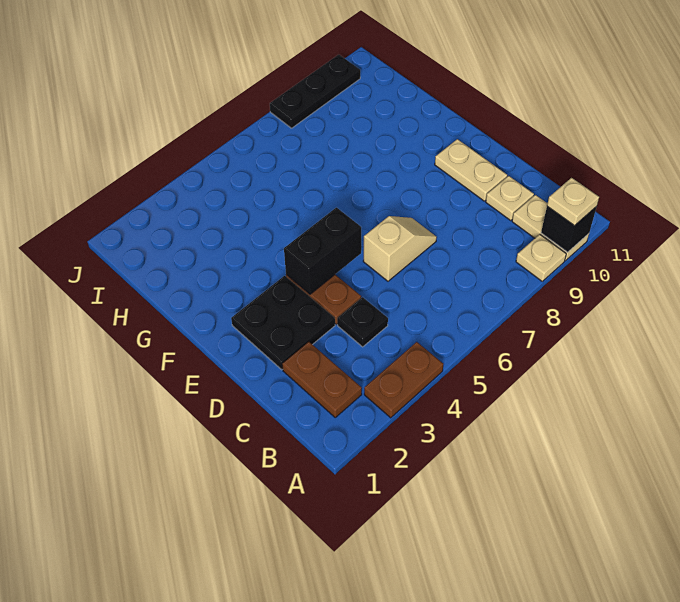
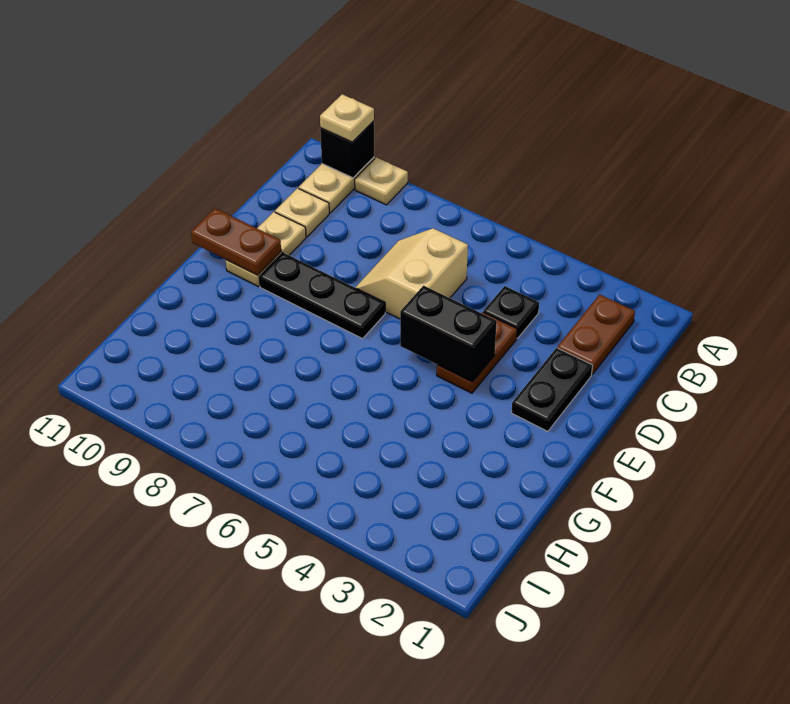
brown 1x2 plate [364,342,443,418] -> brown 1x2 plate moved to [191,208,281,275]
black 2x2 plate [231,276,335,370] -> black 1x2 plate [511,348,593,431]
tan 1x2 slope [363,216,437,281] -> tan 2x2 slope [355,228,468,319]
black 1x3 plate [270,55,360,128] -> black 1x3 plate moved to [259,253,385,339]

